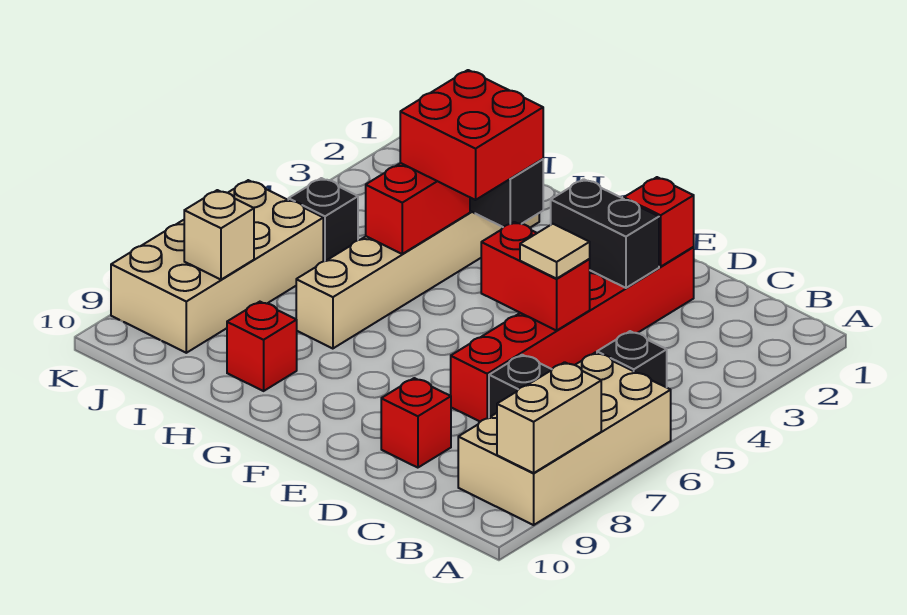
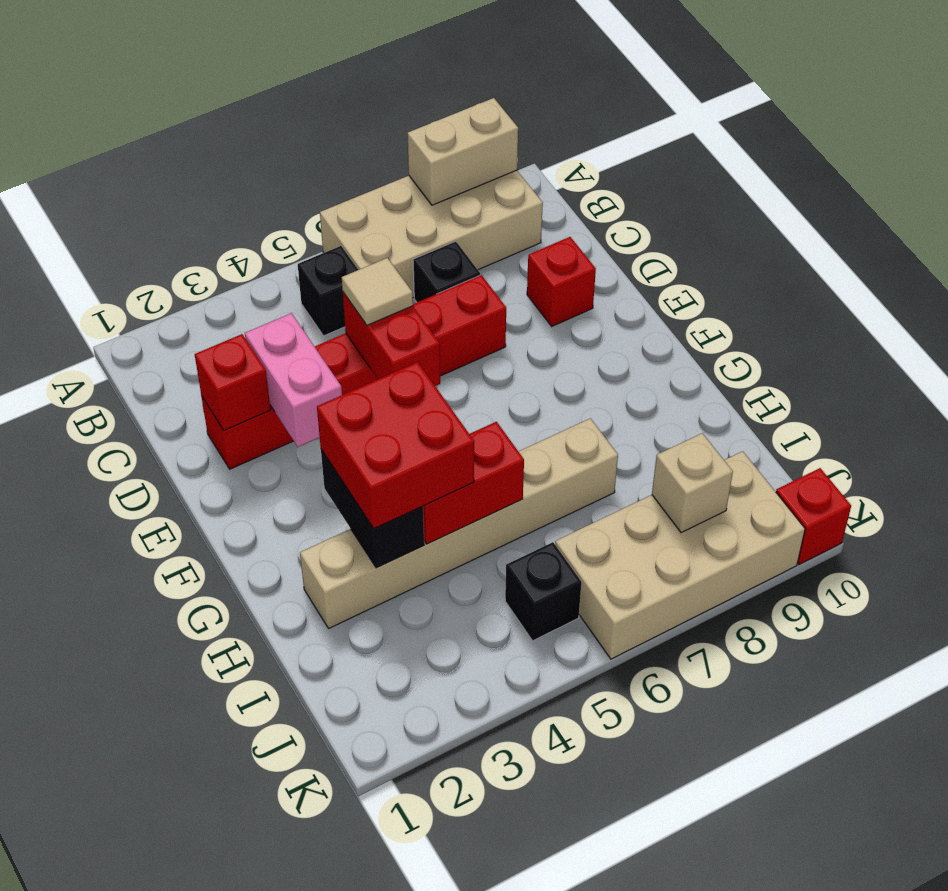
black 1x2 brick [551,179,659,288] -> pink 1x2 brick [245,313,342,447]
red 1x1 brick [227,302,297,391] -> red 1x1 brick moved to [776,468,851,564]

